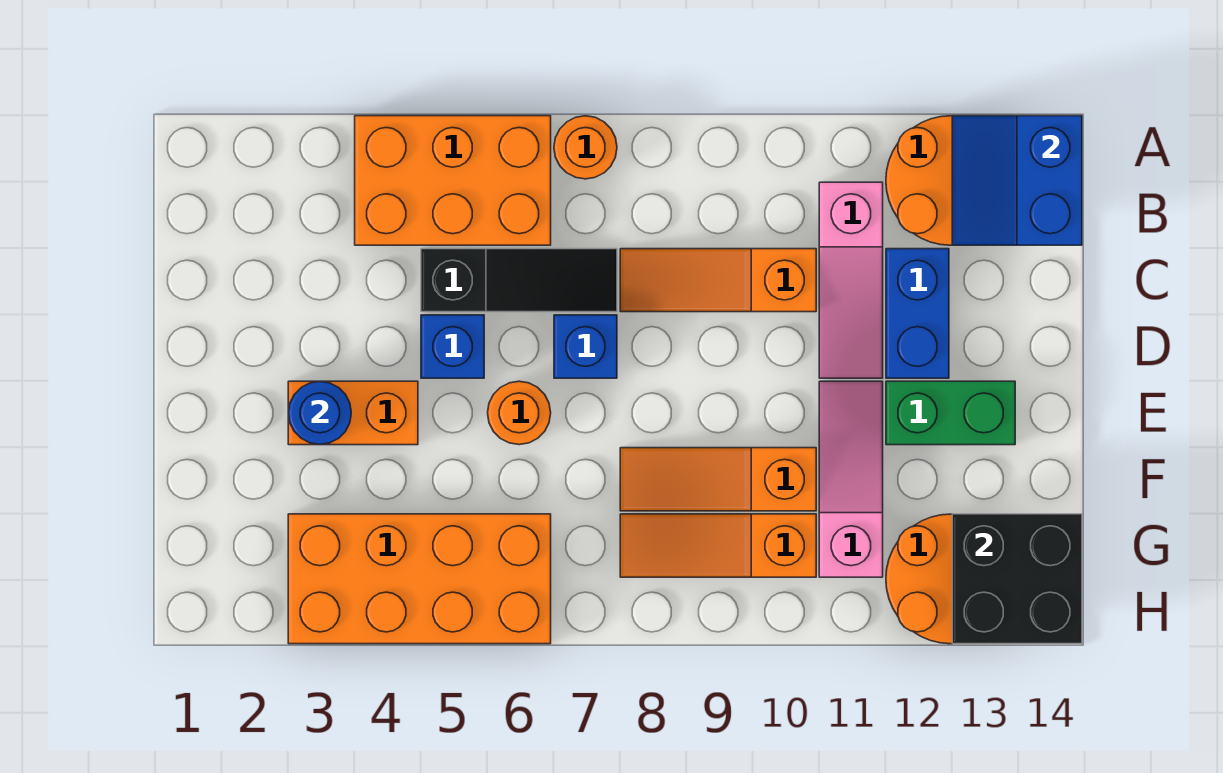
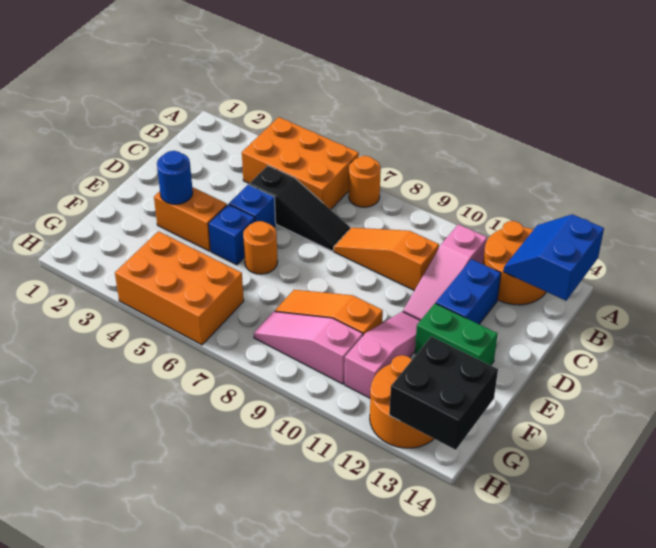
blue 1x1 brick [554,315,617,378] -> blue 1x1 brick moved to [208,204,255,265]
orange 2x4 brick [288,514,551,644] -> orange 2x3 brick [115,231,244,345]
orange 1x3 slope [620,514,816,577] -> pink 1x3 slope [254,312,363,384]

